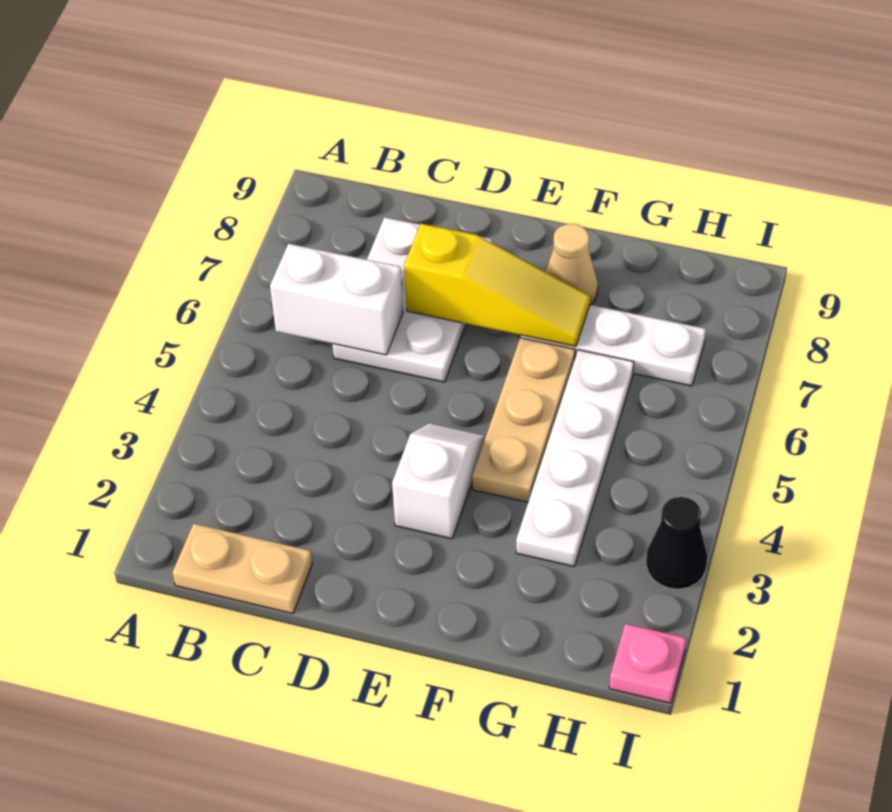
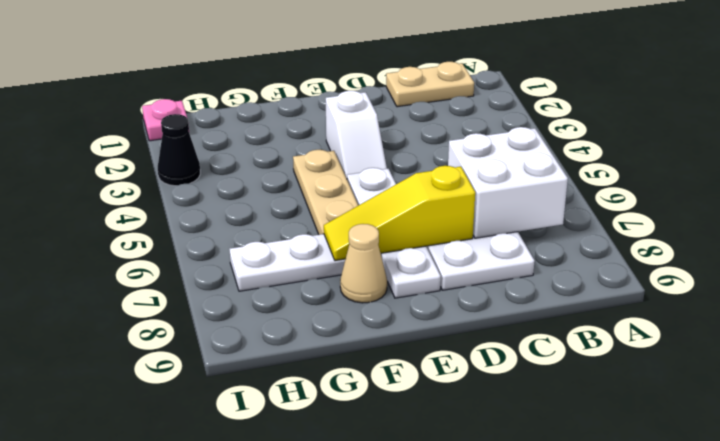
white 1x2 brick [270,244,403,355] -> white 2x2 brick [448,127,568,238]
white 1x4 plate [516,350,634,567] -> white 1x4 plate moved to [347,168,441,298]

